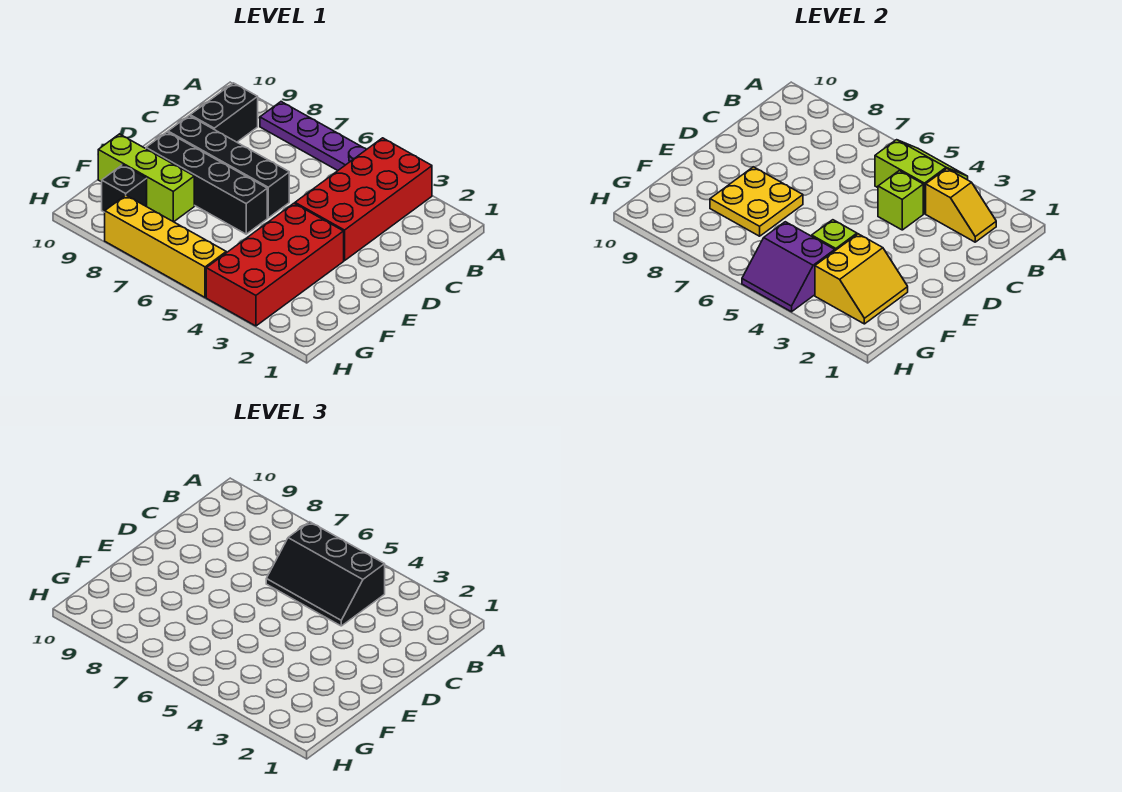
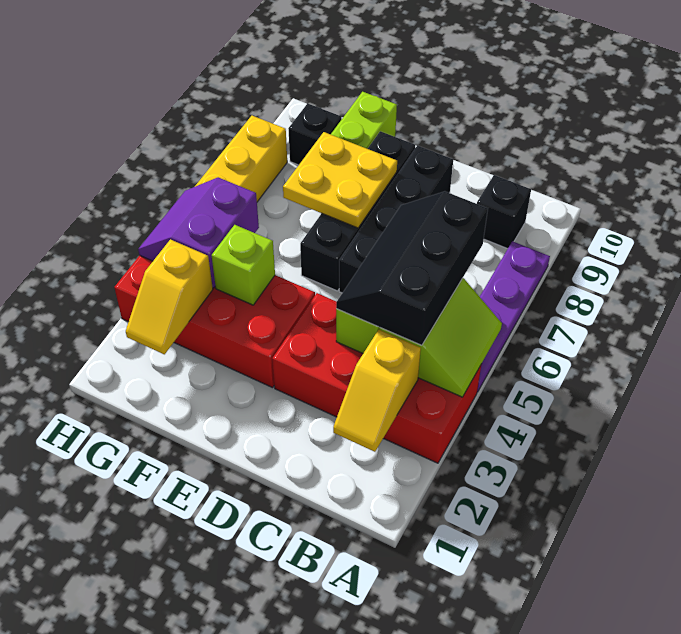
black 1x2 brick [190,83,258,142] -> black 1x1 brick [477,175,531,249]
yellow 2x2 slope [815,234,908,324] -> yellow 1x2 slope [126,239,213,354]

